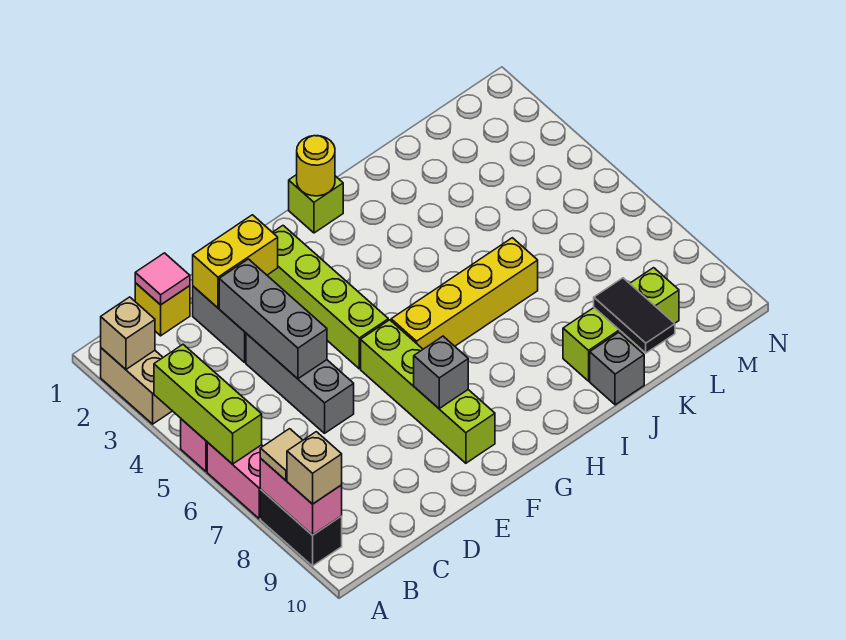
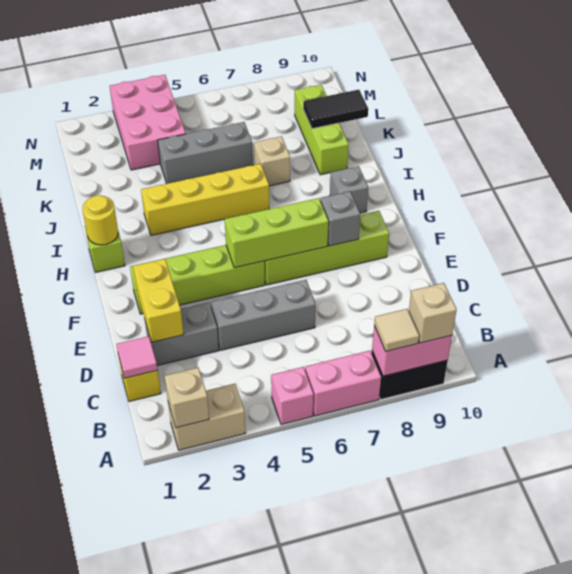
lime 1x3 brick [154,345,262,464] -> lime 1x3 brick moved to [225,198,329,268]
grey 1x3 brick [219,259,327,379] -> grey 1x3 brick moved to [158,122,253,184]
yellow 1x4 brick [391,238,538,349] -> yellow 1x4 brick turned to [141,164,269,235]
none -> tan 1x1 brick [254,136,290,186]
grey 1x1 brick [590,332,644,405] -> grey 1x1 brick moved to [330,166,368,213]
none -> pink 2x3 brick [110,75,186,170]

